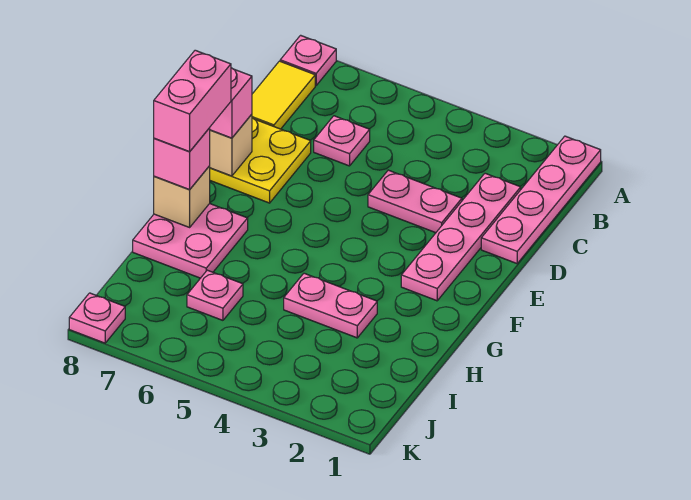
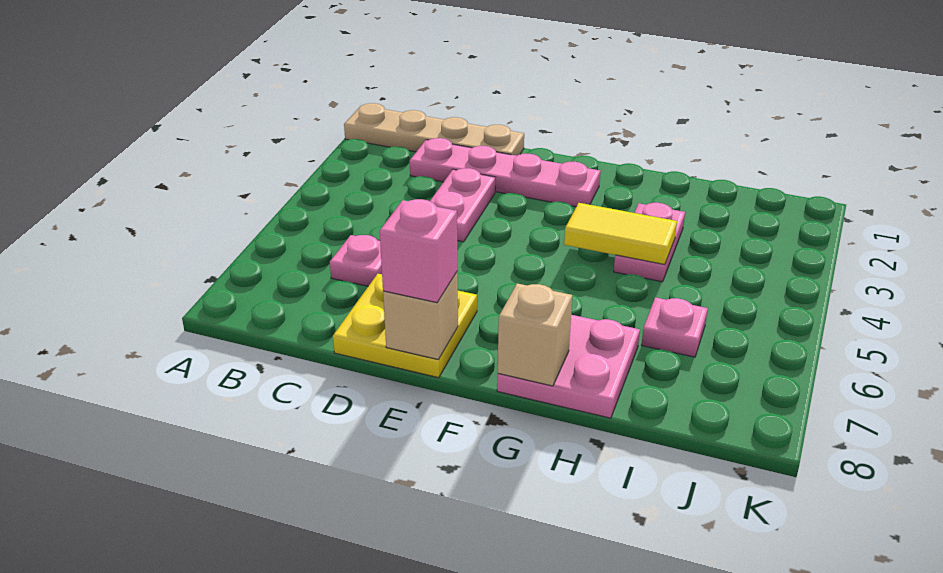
pink 1x4 plate [481,136,601,263] -> tan 1x4 plate [344,103,524,156]
pink 1x1 plate [280,35,336,86] -> none
yellow 1x2 tile [252,61,315,129] -> yellow 1x2 tile moved to [564,203,677,265]
pink 1x2 brick [154,50,231,152] -> none
pink 1x1 brick [154,128,210,190] -> none
pink 1x1 plate [69,293,125,343] -> none

